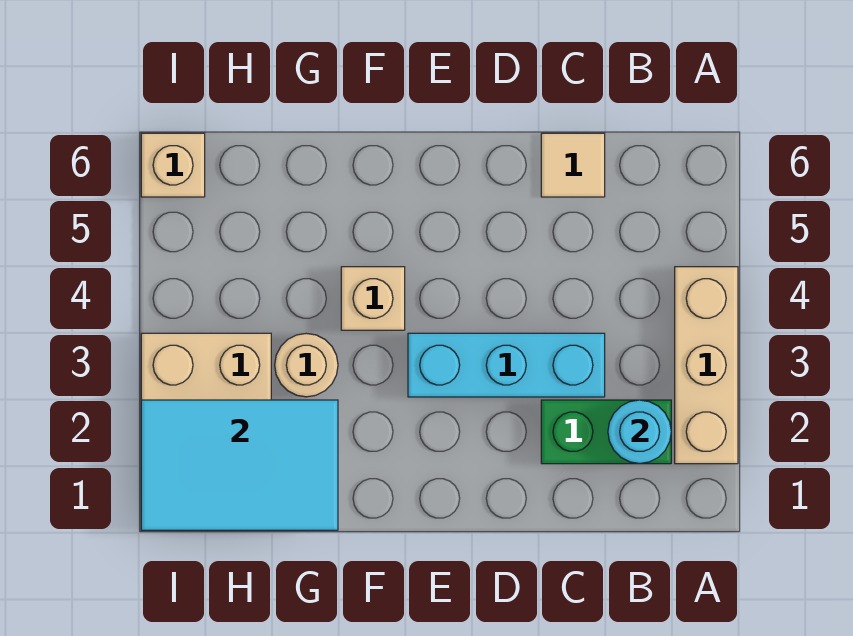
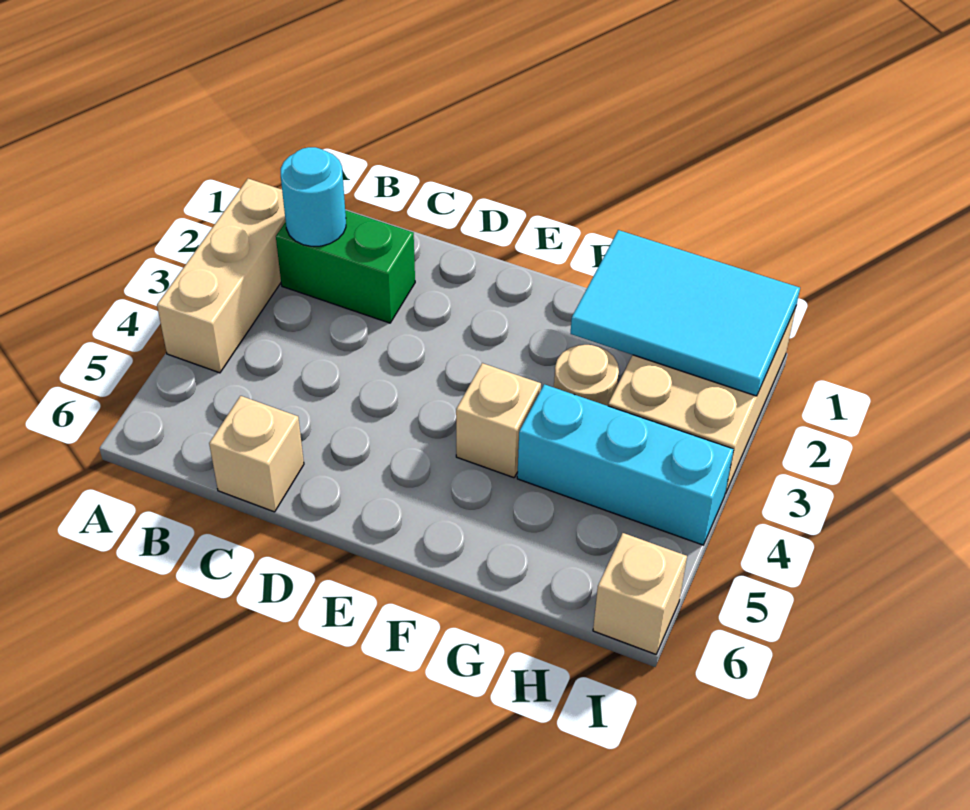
cyan 1x3 brick [408,333,605,397] -> cyan 1x3 brick moved to [517,384,734,545]
tan 1x1 tile [541,133,605,197] -> tan 1x1 brick [209,396,304,512]

